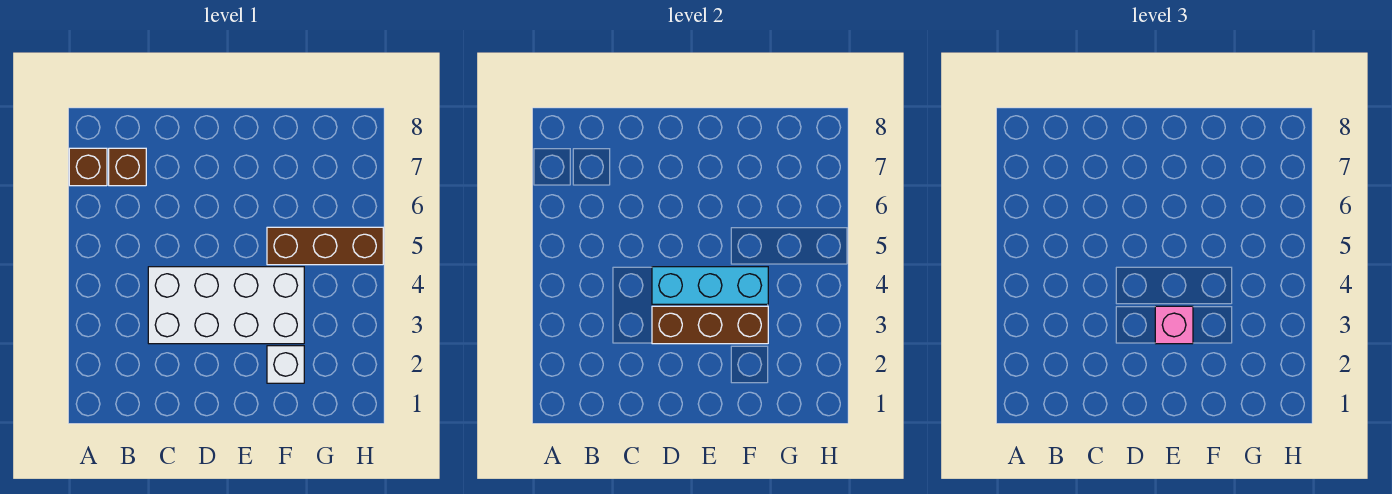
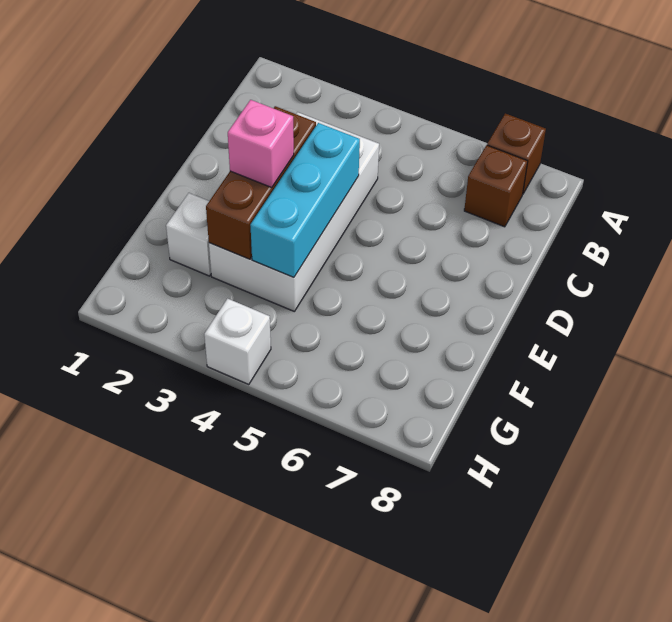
brown 1x3 brick [267,227,383,265] -> none
none -> white 1x1 brick [204,299,271,385]

